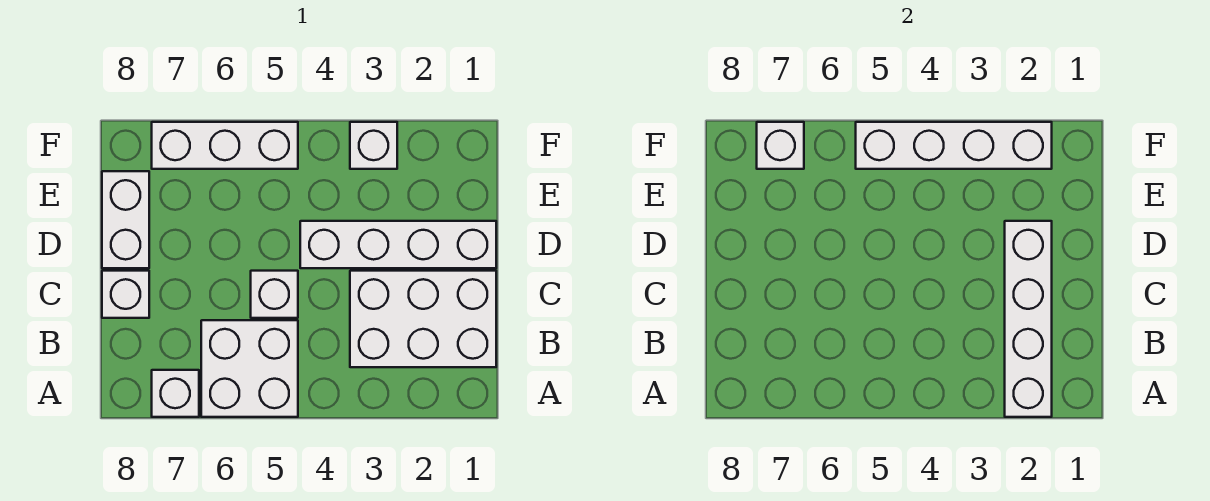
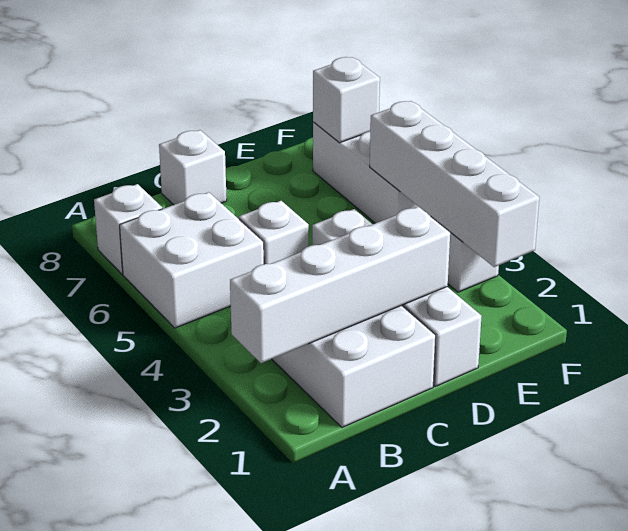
white 1x2 brick [102,171,149,268] -> none

